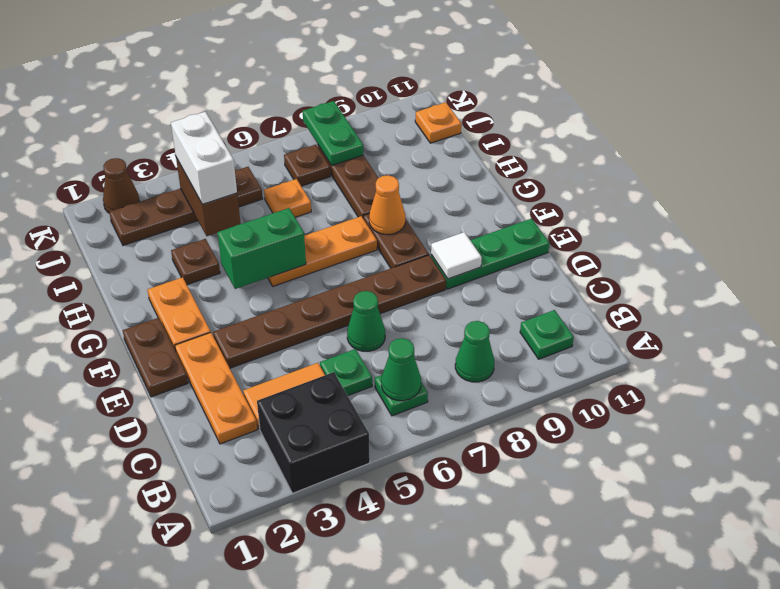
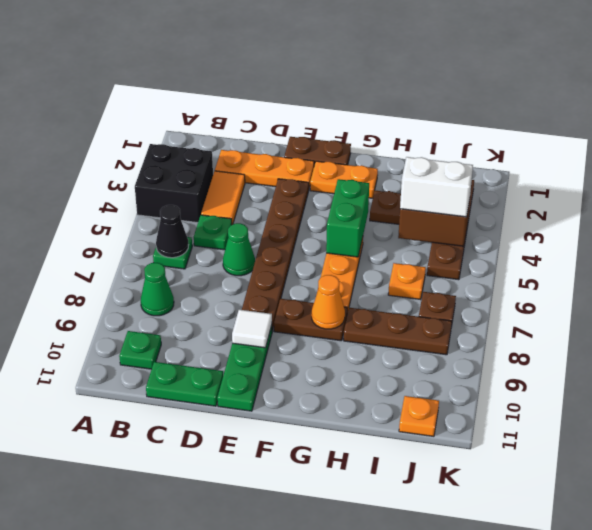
green 1x1 cone [381,338,421,401] -> black 1x1 cone [156,205,188,258]
green 1x2 plate [303,101,363,165] -> green 1x2 plate moved to [146,362,223,406]
brown 1x1 cone [103,158,140,213] -> none

